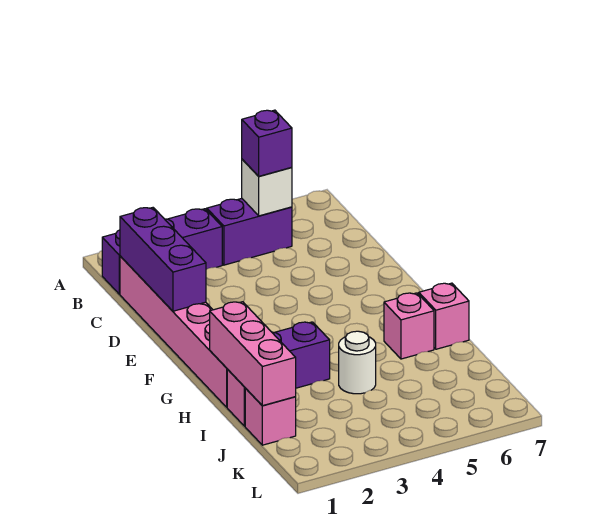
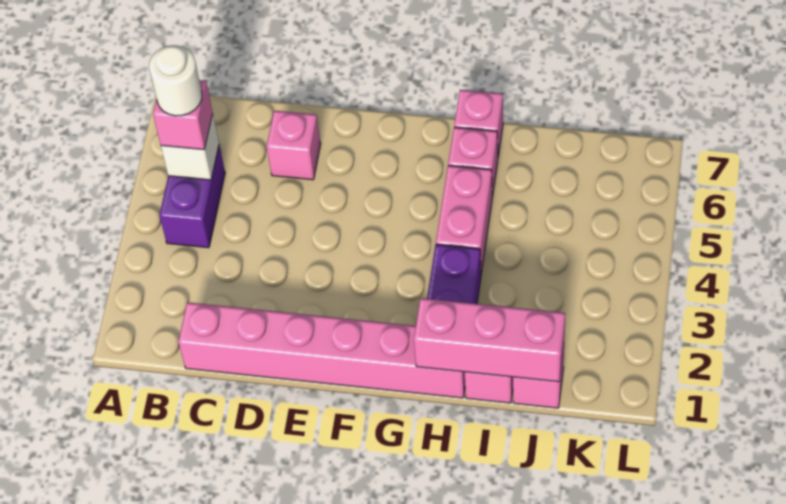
purple 1x3 brick [102,209,222,294] -> none
purple 1x1 brick [242,110,292,176] -> pink 1x1 brick [153,80,213,150]
purple 1x3 brick [120,208,206,311] -> none
none -> pink 1x1 brick [267,111,321,180]
none -> pink 1x2 brick [436,166,492,273]
white 1x1 round brick [339,331,376,394] -> white 1x1 round brick moved to [149,45,202,116]

